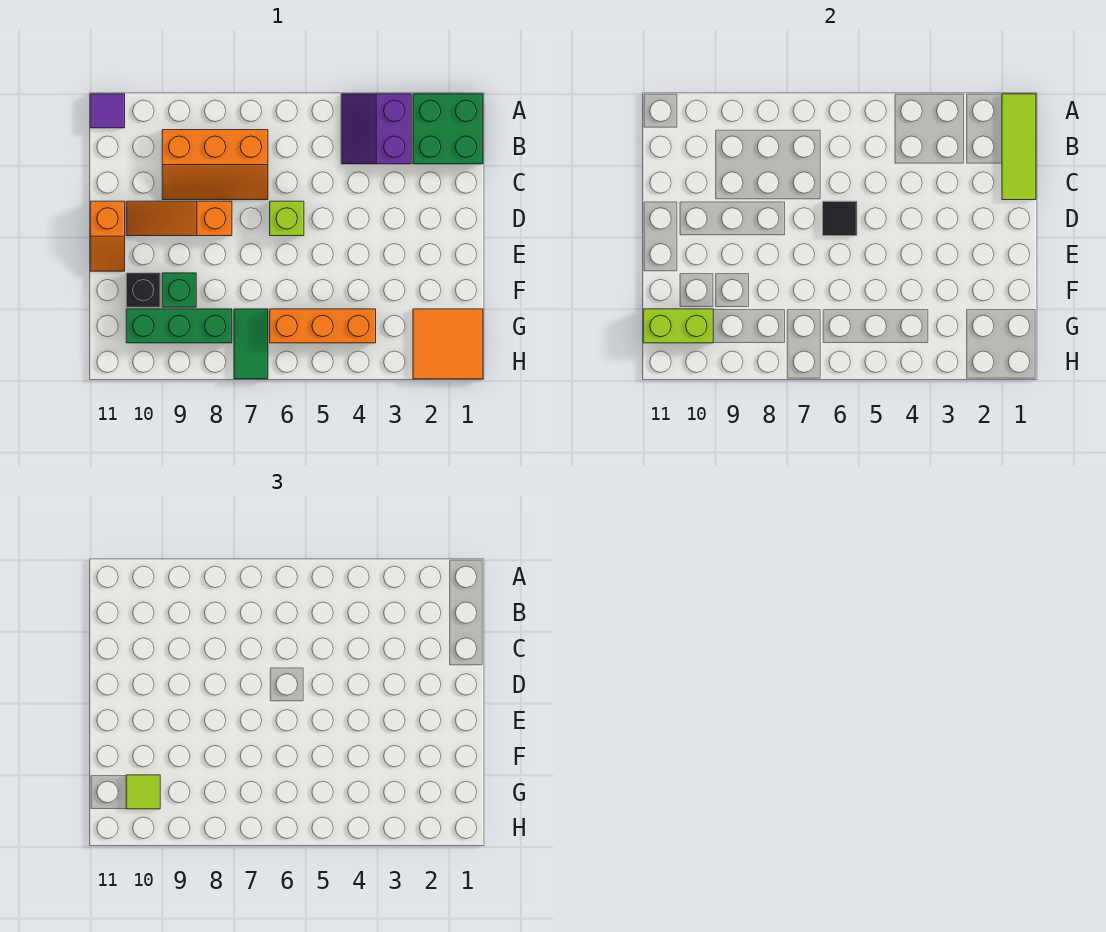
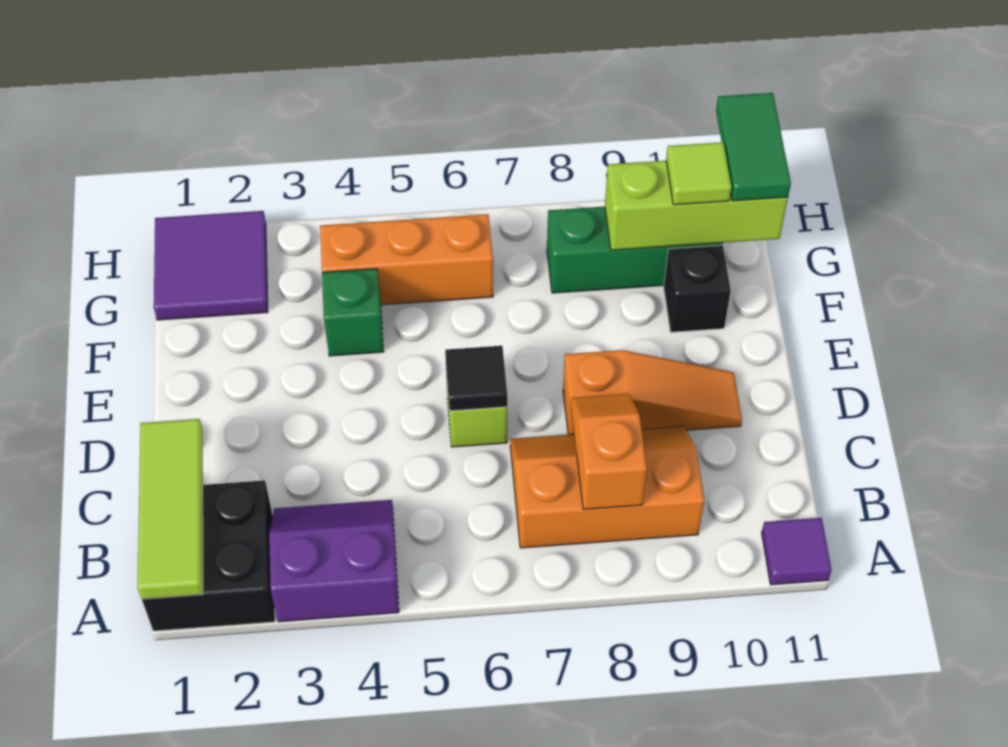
green 2x2 brick [413,94,483,164] -> black 2x2 brick [142,480,275,631]
purple 2x2 slope [341,94,411,164] -> purple 2x2 slope turned to [269,500,399,622]
orange 1x2 slope [90,201,125,271] -> orange 1x2 slope moved to [571,394,647,509]
green 1x1 brick [162,273,196,307] -> green 1x1 brick moved to [322,269,384,356]
orange 2x2 tile [413,309,483,379] -> purple 2x2 tile [154,211,268,320]
green 1x2 tile [234,309,268,379] -> green 1x2 tile moved to [716,93,791,201]
lime 1x2 brick [643,309,713,343] -> lime 1x3 brick [605,161,788,250]

